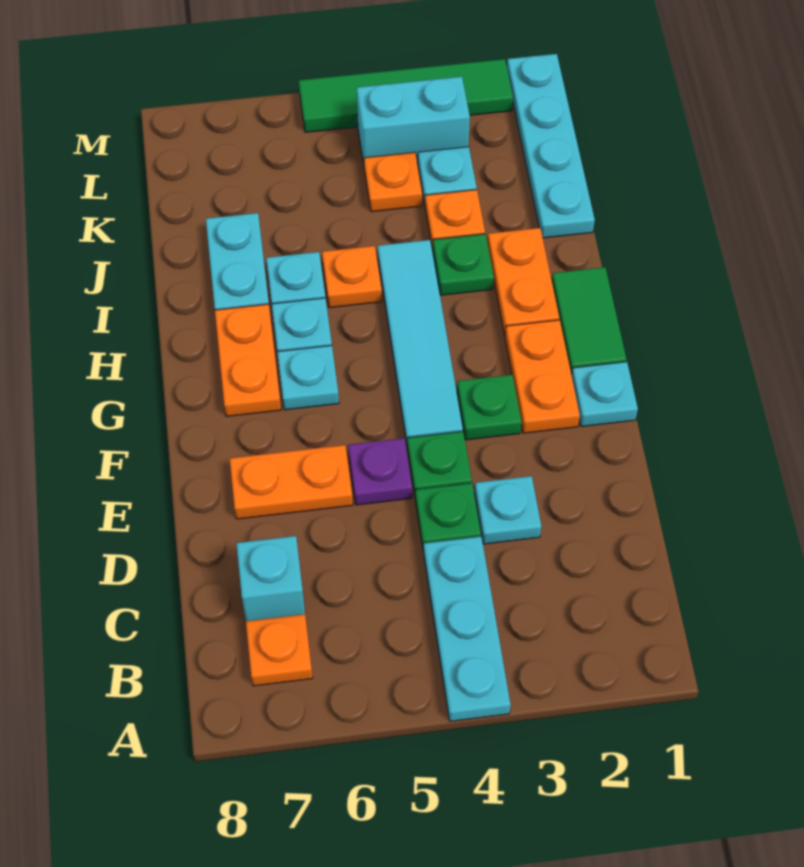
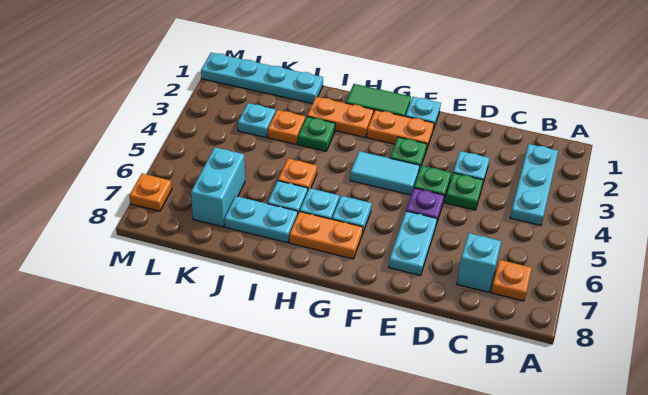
cyan 1x3 plate [424,536,511,721] -> cyan 1x3 plate turned to [510,144,558,225]
orange 1x2 plate [230,445,353,519] -> cyan 1x2 plate [389,211,437,275]
cyan 1x4 tile [378,240,463,443] -> cyan 1x2 tile [350,151,420,195]
orange 1x1 plate [364,152,422,212] -> orange 1x1 plate moved to [129,174,172,211]
cyan 1x2 brick [357,77,470,165] -> cyan 1x2 brick moved to [191,147,245,227]
green 1x4 tile [299,59,513,132] -> none

